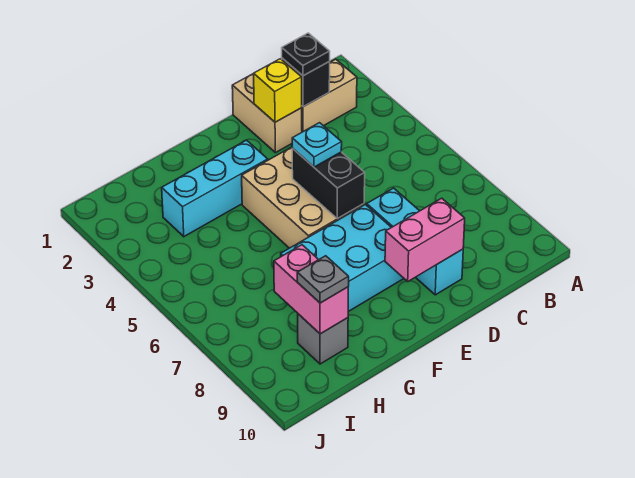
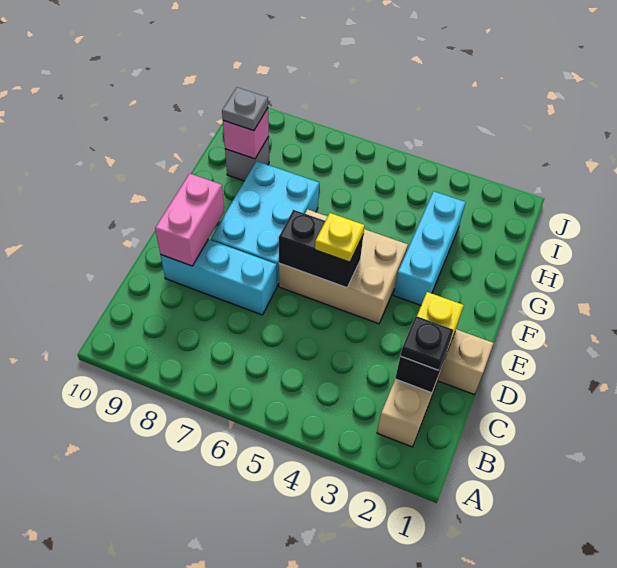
cyan 1x1 plate [292,123,342,167] -> yellow 1x1 plate [315,213,365,262]
pink 1x2 brick [274,245,348,334] -> pink 1x1 brick [223,108,269,159]

